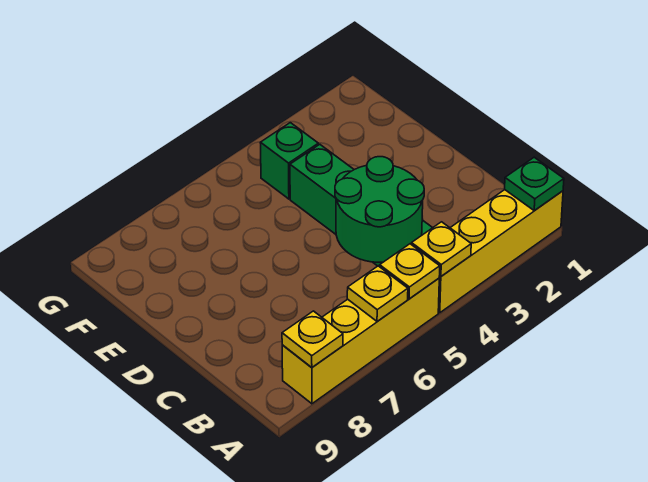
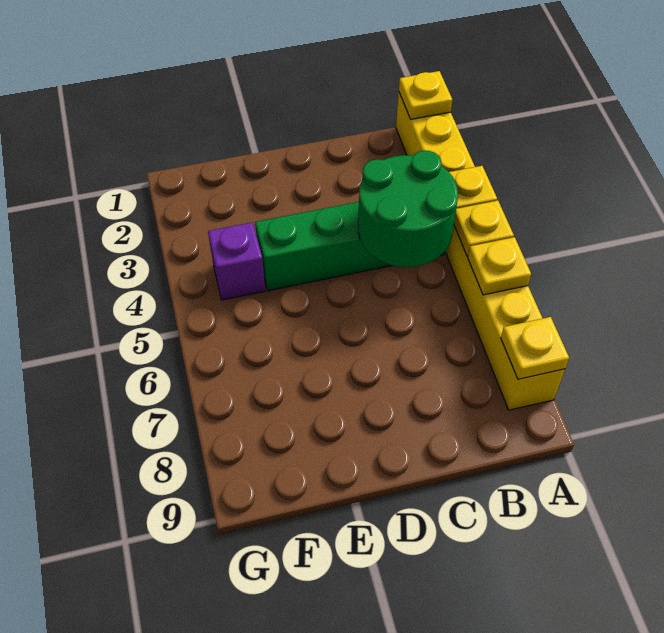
green 1x1 plate [505,157,564,211] -> yellow 1x1 plate [399,71,452,119]
green 1x1 brick [260,123,318,199] -> purple 1x1 brick [208,222,265,300]

